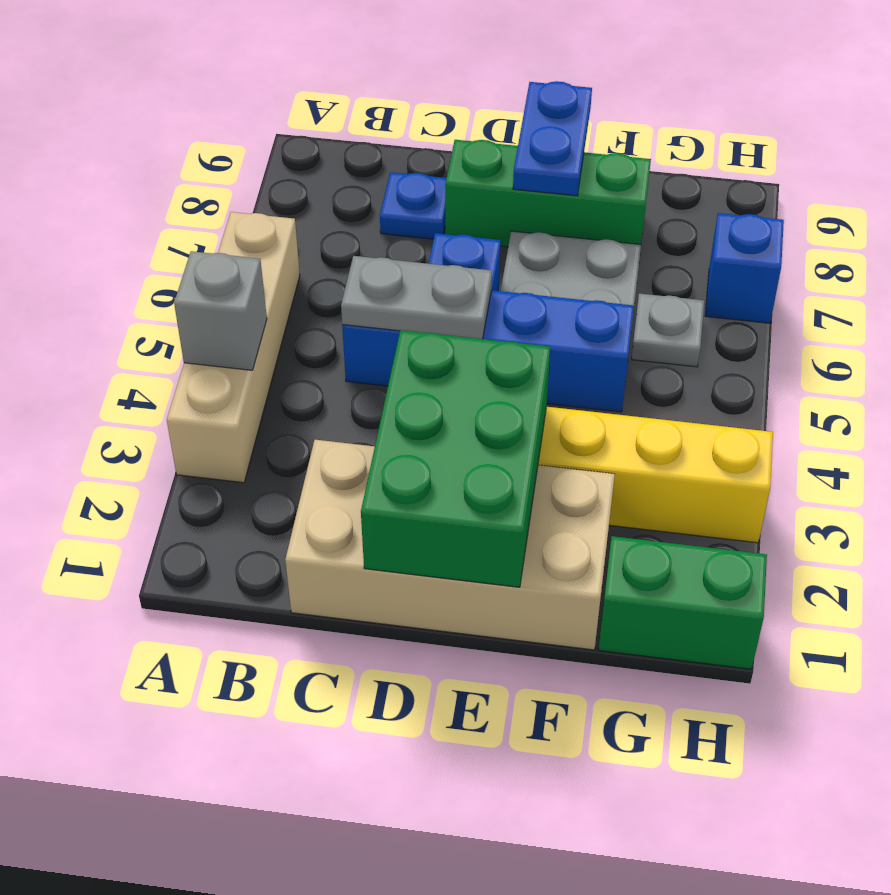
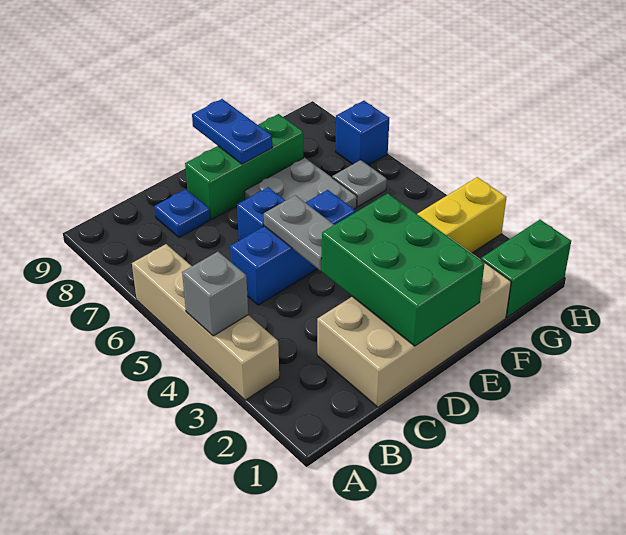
blue 1x4 brick [342,290,634,412] -> blue 1x3 brick [230,190,355,305]
grey 1x2 plate [341,256,492,339] -> grey 1x2 plate turned to [264,195,334,270]

